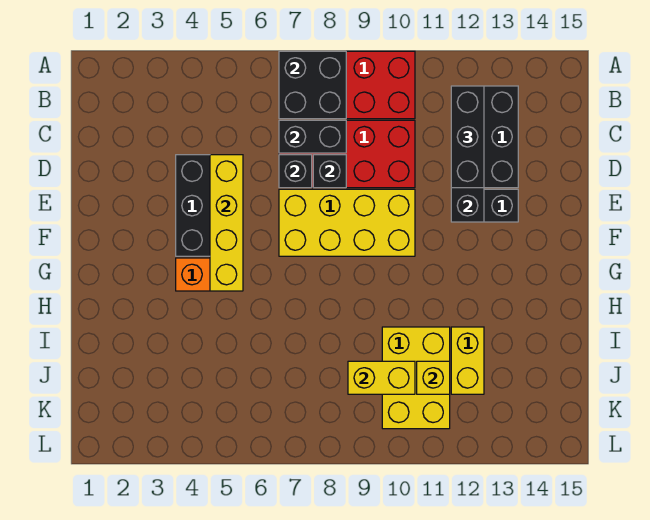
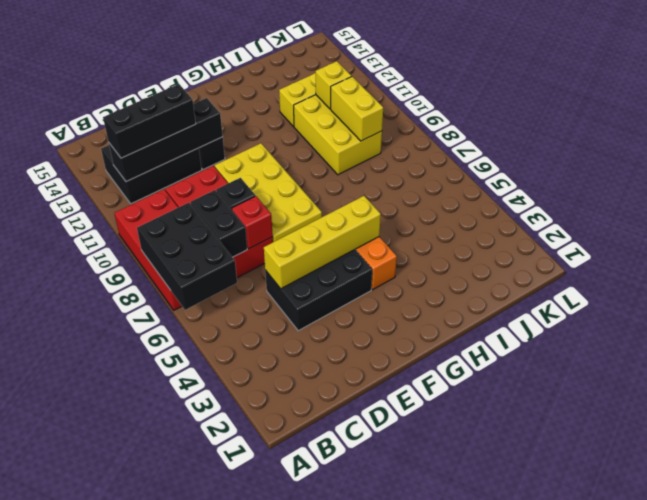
black 2x2 brick [279,51,346,119] -> black 2x3 brick [137,203,237,310]
black 1x1 brick [279,155,312,188] -> red 1x1 brick [232,196,273,249]
yellow 2x3 brick [382,327,450,429] -> yellow 2x3 brick turned to [294,95,382,175]

